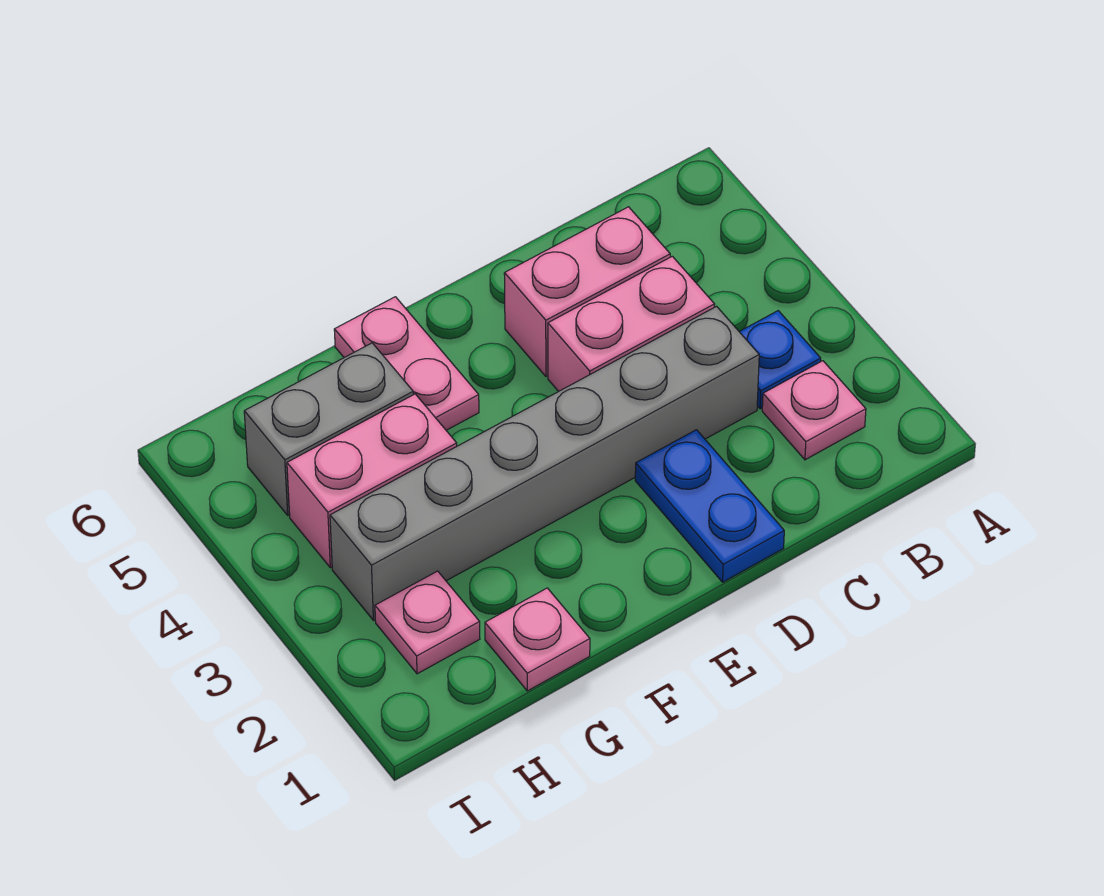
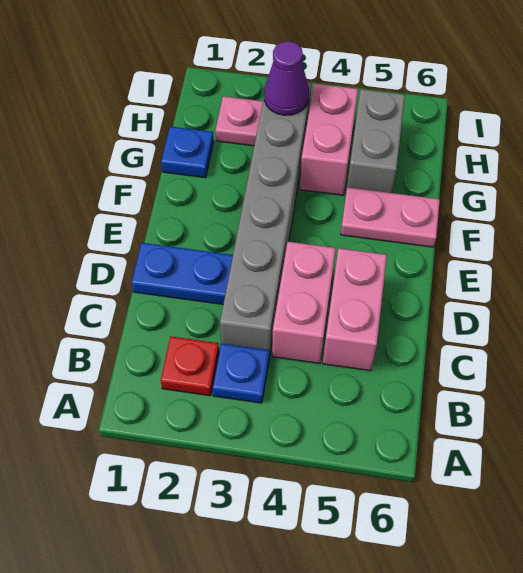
pink 1x1 plate [762,361,866,460] -> red 1x1 plate [161,336,219,396]
pink 1x1 plate [485,588,590,691] -> blue 1x1 plate [161,126,214,178]
none -> purple 1x1 cone [264,41,309,115]

